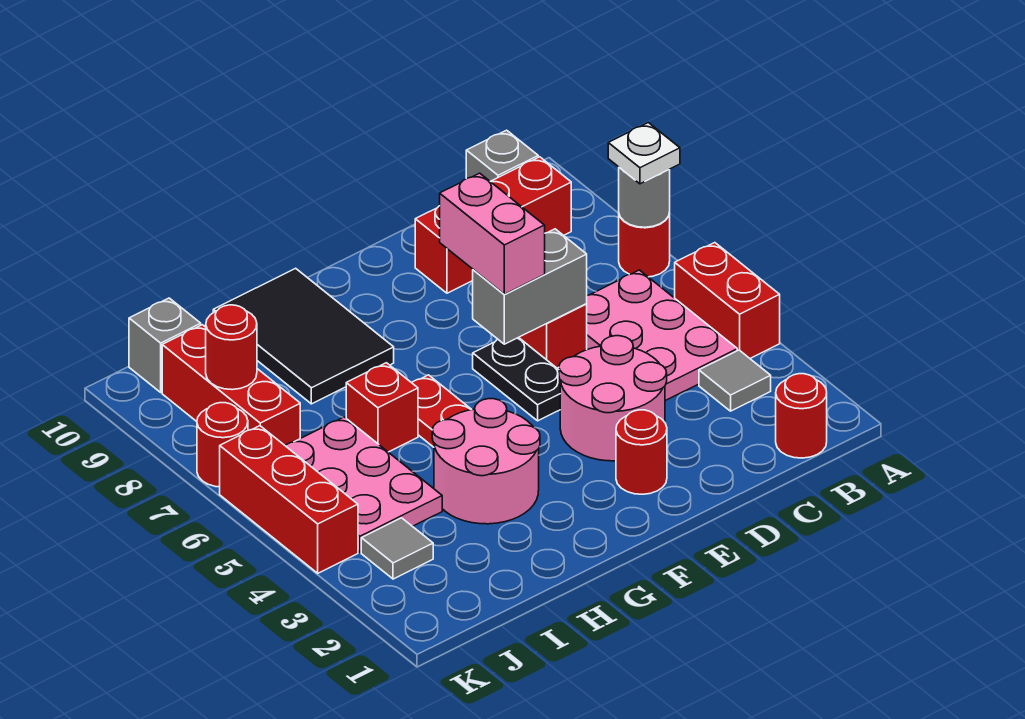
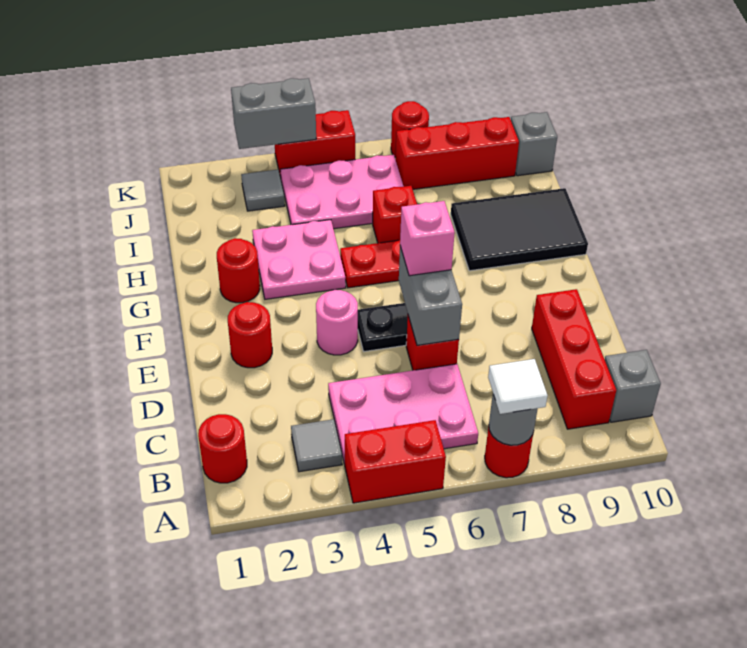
white 1x1 plate [608,123,680,184] -> white 1x1 tile [488,359,548,414]
pink 2x2 round brick [559,336,667,461] -> pink 1x1 round brick [316,290,358,355]
pink 1x2 brick [440,173,545,294] -> pink 1x1 brick [400,201,455,276]
pink 2x2 round brick [432,399,540,524] -> pink 2x2 plate [252,220,346,299]
red 1x1 round brick [206,305,257,390] -> red 1x1 round brick moved to [217,238,260,303]
none -> grey 1x2 brick [231,78,316,149]
red 1x3 brick [220,426,358,573] -> red 1x2 brick [275,110,355,178]

